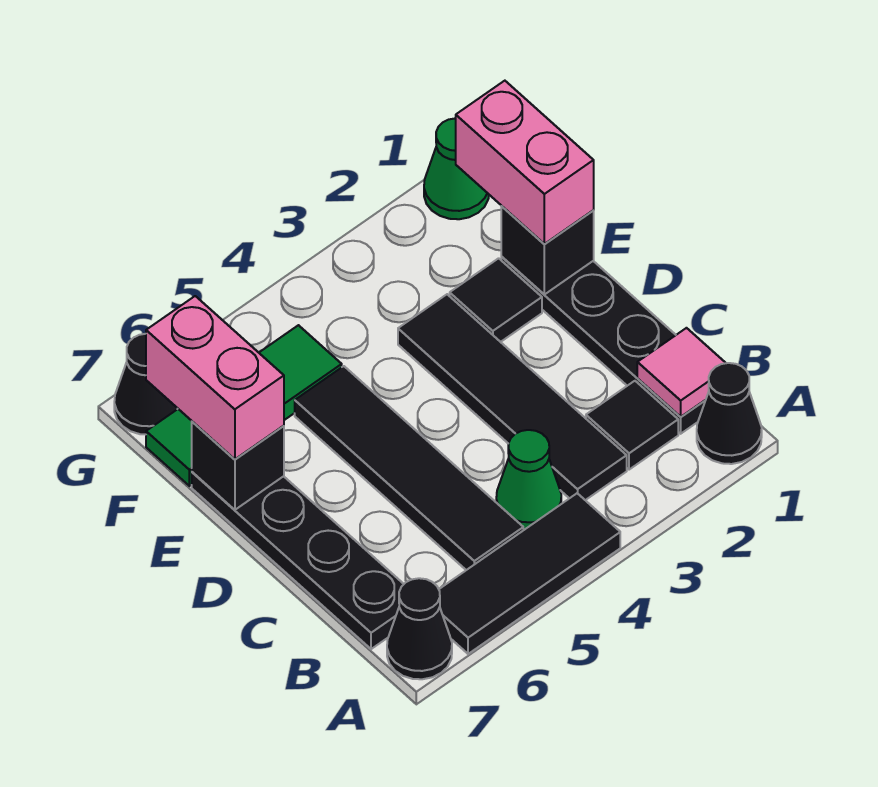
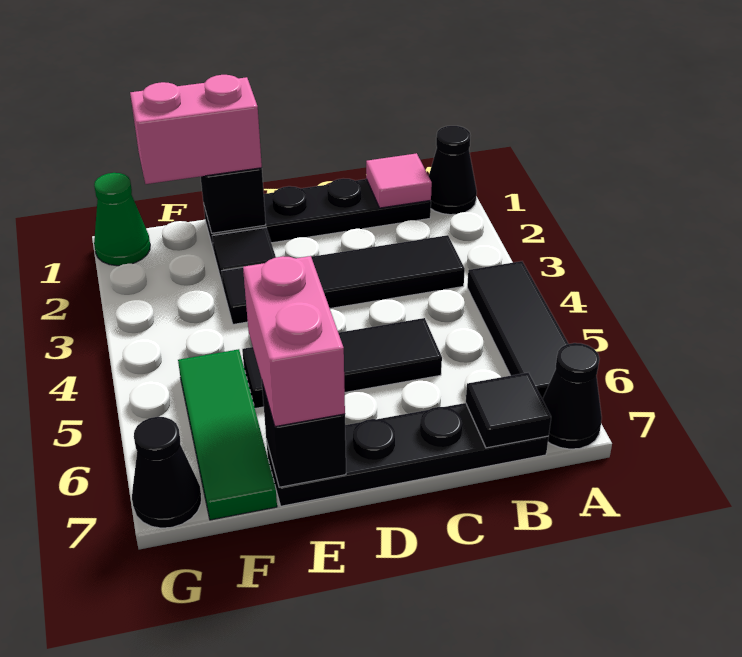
black 1x1 tile [586,381,678,470] -> black 1x1 tile moved to [466,373,551,448]
green 1x1 cone [496,430,561,530] -> none
black 1x4 tile [295,366,523,570] -> black 1x3 tile [242,318,442,408]
pink 1x2 brick [146,296,284,459] -> pink 1x2 brick turned to [243,256,345,427]

